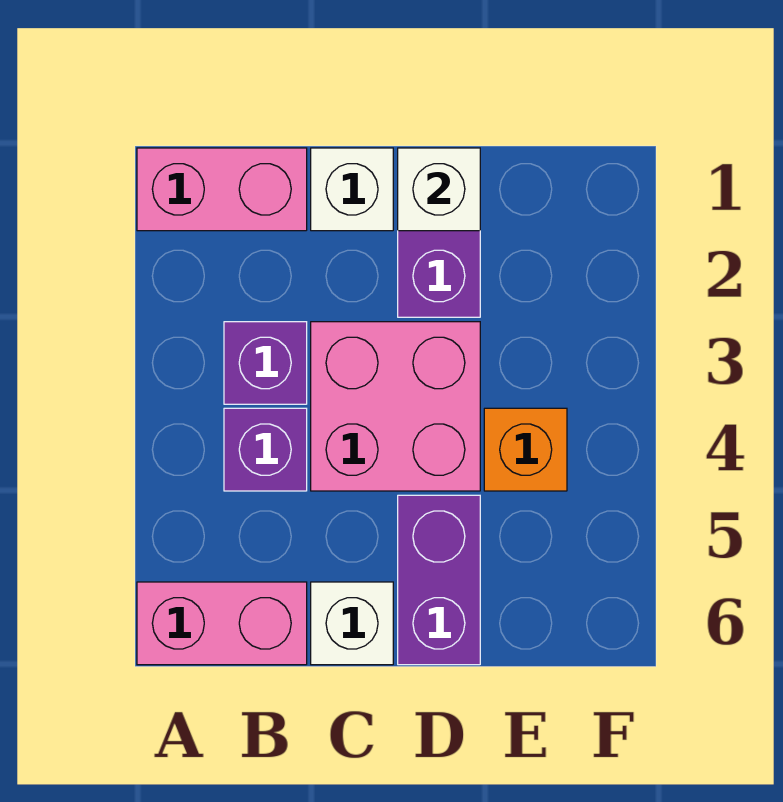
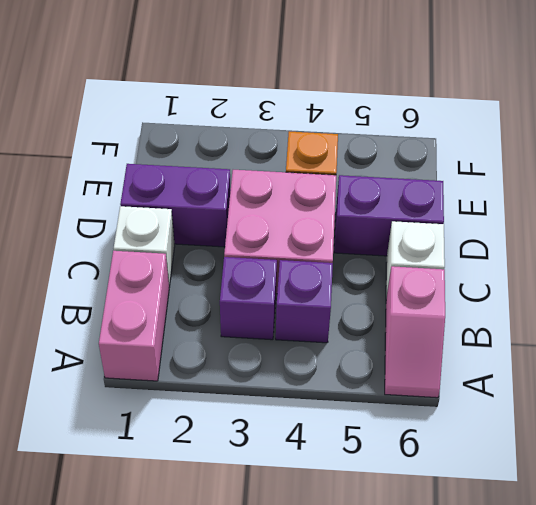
pink 1x2 brick [137,582,307,665] -> pink 1x2 slope [385,266,445,398]
white 1x1 brick [398,148,480,231] -> none

